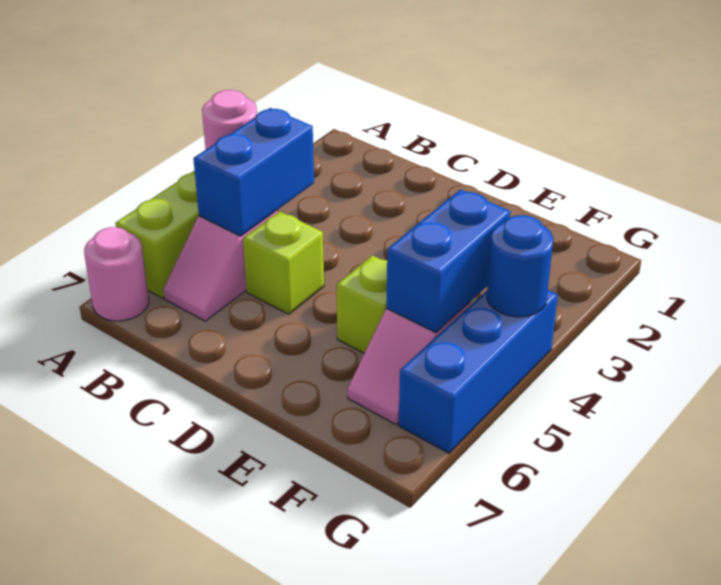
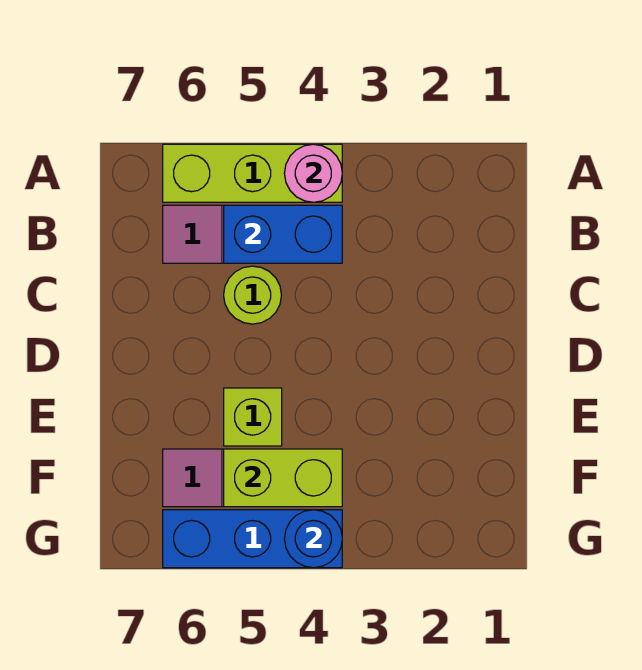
pink 1x1 round brick [84,227,149,321] -> none
lime 1x1 brick [243,211,324,314] -> lime 1x1 round brick [224,266,281,324]
blue 1x2 brick [386,189,510,333] -> lime 1x2 brick [224,449,342,507]

